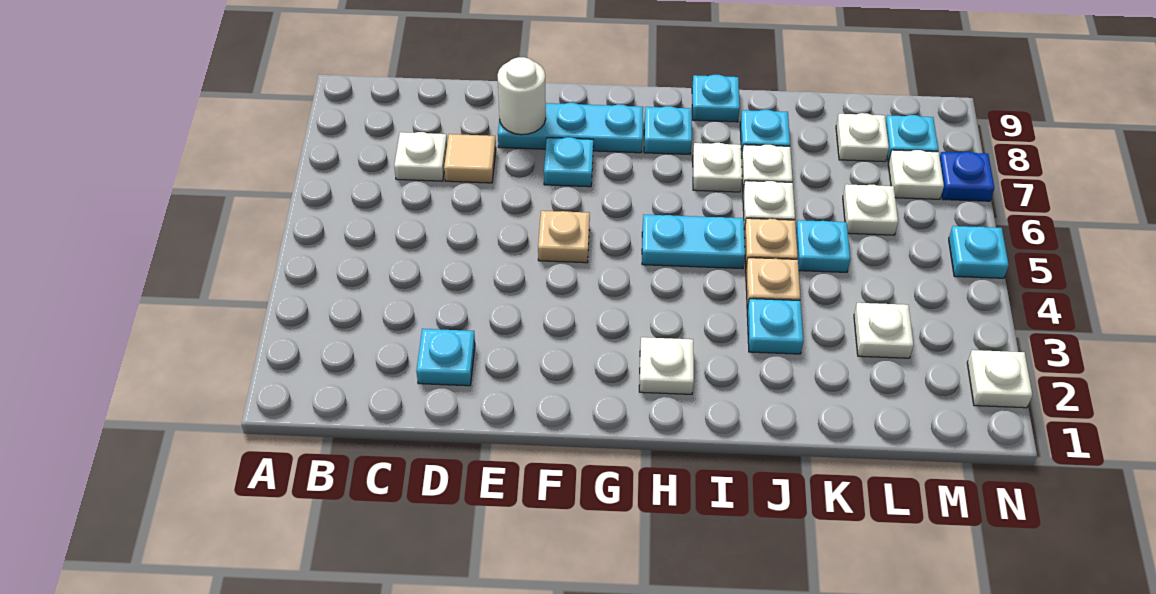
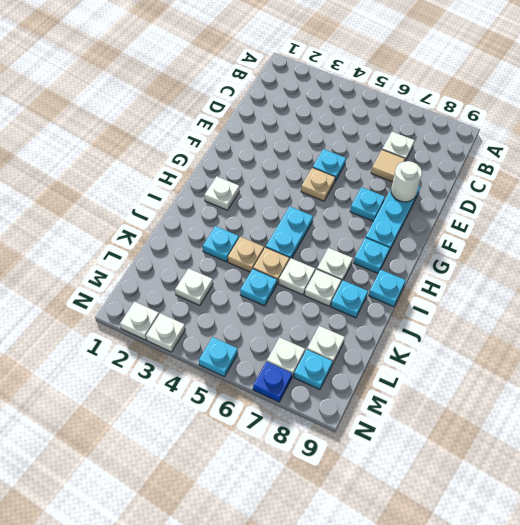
cyan 1x1 plate [416,329,475,386] -> cyan 1x1 plate moved to [313,149,346,181]
white 1x1 plate [843,184,898,235] -> white 1x1 plate moved to [146,313,185,352]

